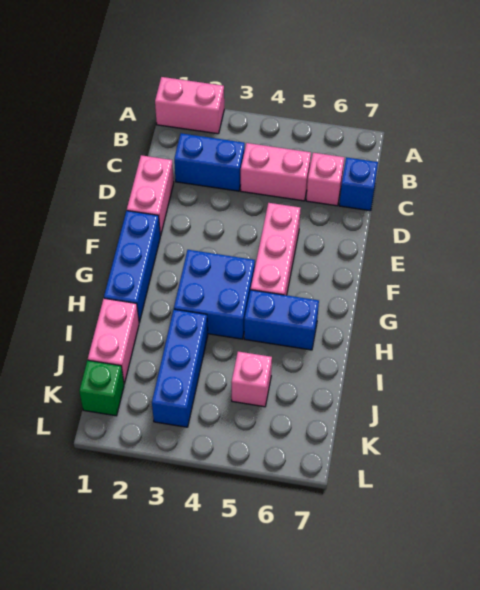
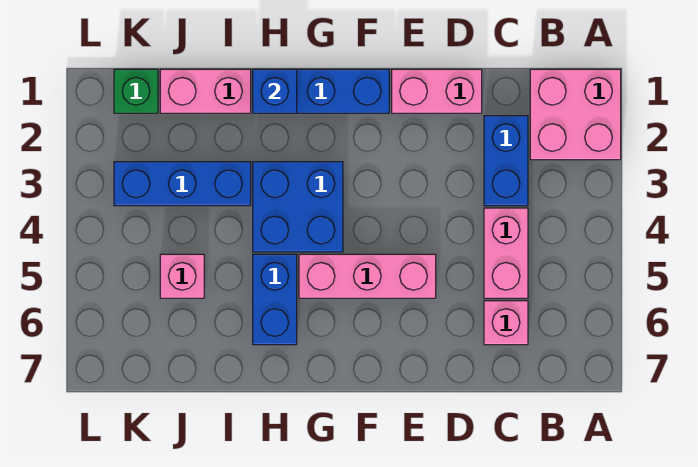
pink 1x2 brick [155,77,224,134] -> pink 2x2 brick [530,69,621,160]
blue 1x1 brick [339,157,378,211] -> blue 1x1 brick moved to [253,69,297,113]

